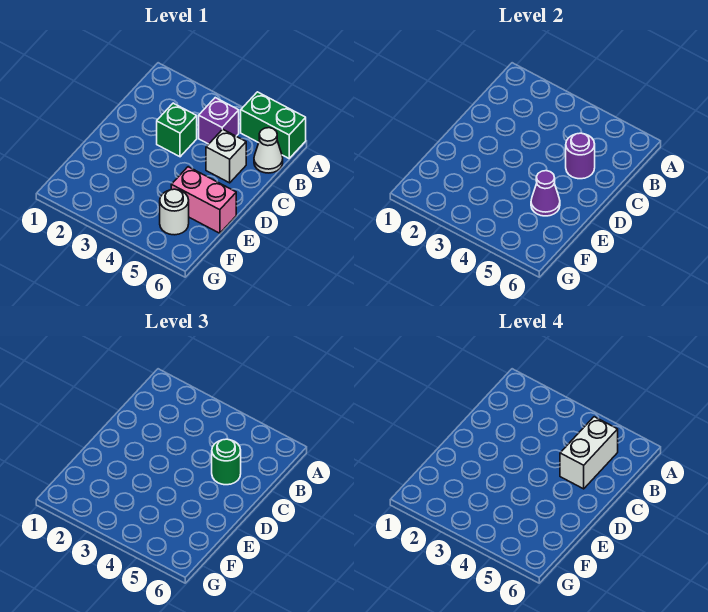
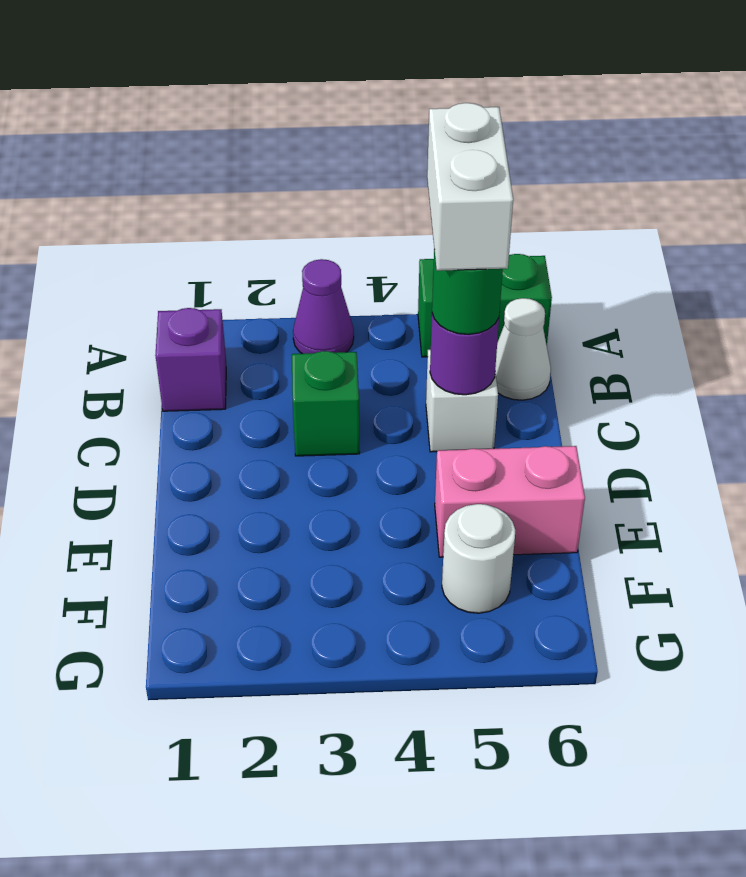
purple 1x1 brick [199,98,239,144] -> purple 1x1 brick moved to [155,308,226,411]
purple 1x1 cone [531,171,560,216] -> purple 1x1 cone moved to [293,259,354,354]

